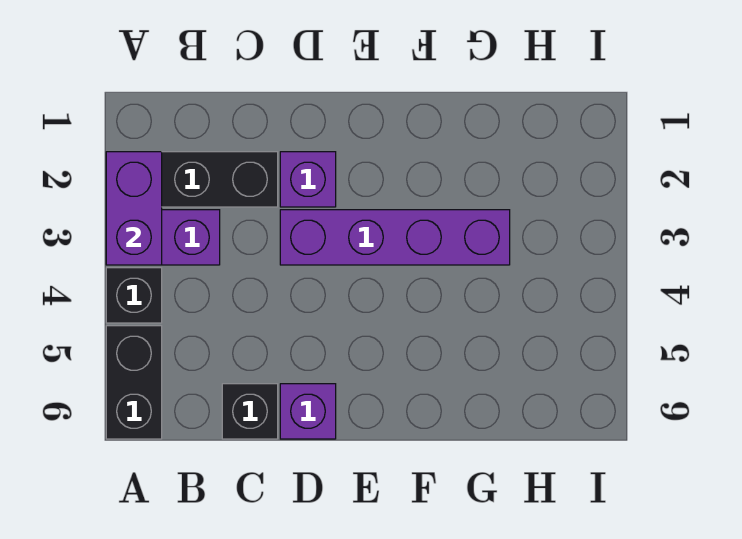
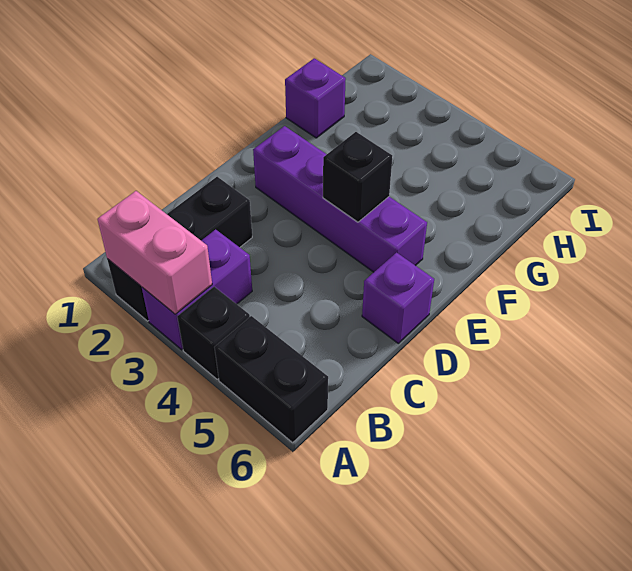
purple 1x2 brick [106,152,162,265] -> pink 1x2 brick [97,191,212,314]
black 1x1 brick [222,384,278,439] -> black 1x1 brick moved to [323,132,392,222]
purple 1x1 brick [280,152,336,207] -> purple 1x1 brick moved to [285,58,346,138]
purple 1x4 brick [280,210,510,265] -> purple 1x4 brick turned to [253,126,427,272]

